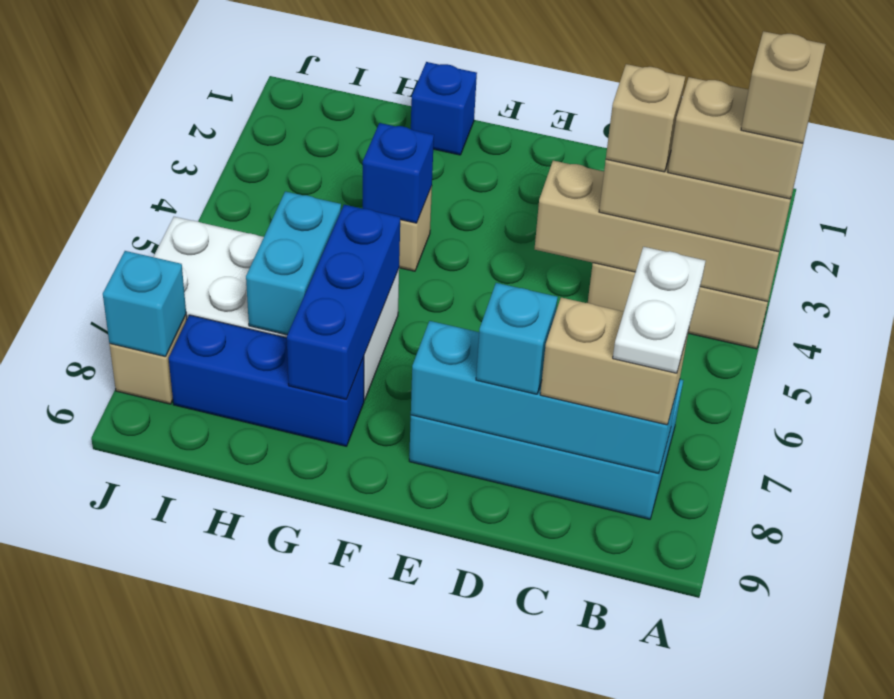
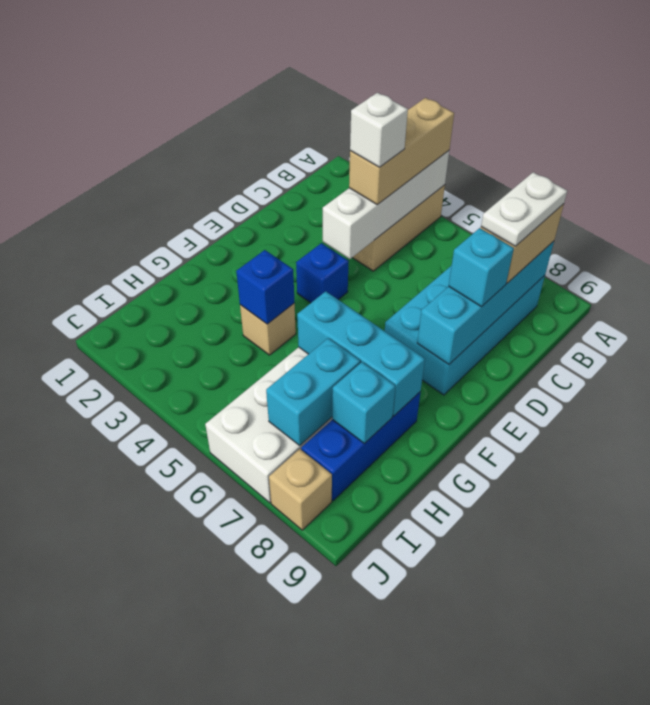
tan 1x4 brick [535,161,786,301] -> white 1x4 brick [323,151,449,259]
tan 1x2 brick [668,77,808,199] -> none
tan 1x1 brick [741,31,825,143] -> none
white 1x2 plate [613,247,705,373] -> white 1x2 plate turned to [481,172,567,246]
tan 1x1 brick [606,64,685,172] -> white 1x1 brick [350,93,408,167]
blue 1x1 brick [411,62,477,155] -> blue 1x1 brick moved to [296,243,349,303]
blue 1x3 brick [287,205,400,399] -> cyan 1x3 brick [297,291,425,416]
cyan 1x2 brick [246,191,341,335] -> cyan 1x2 brick turned to [266,338,360,445]
cyan 1x1 brick [103,251,186,357] -> cyan 1x1 brick moved to [332,362,395,444]

